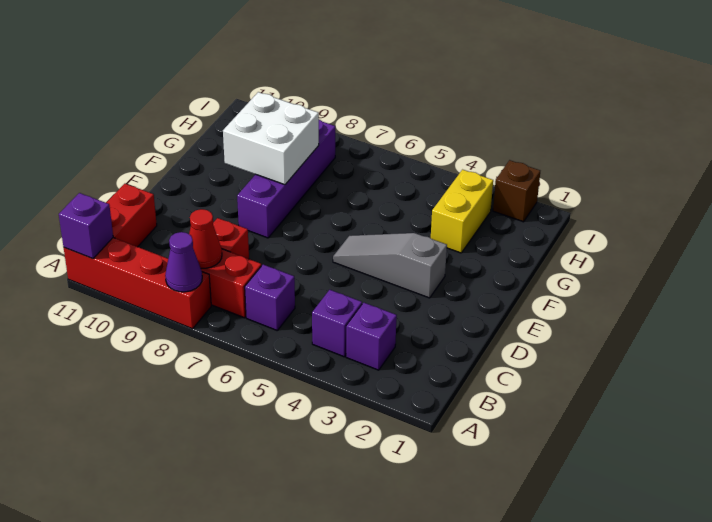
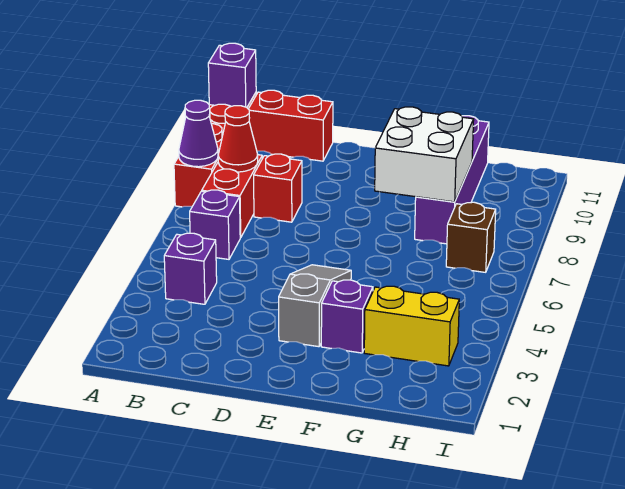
purple 1x1 brick [346,303,397,370] -> purple 1x1 brick moved to [321,280,373,353]
purple 1x4 brick [237,120,335,238] -> purple 1x4 brick turned to [415,116,489,244]
brown 1x1 brick [493,160,540,222] -> brown 1x1 brick moved to [446,202,496,272]

